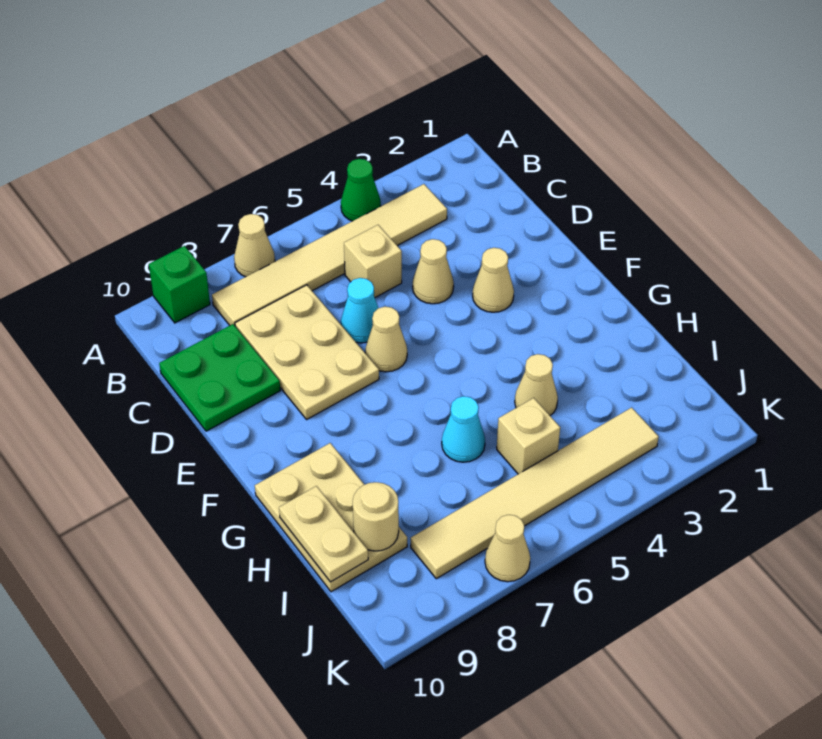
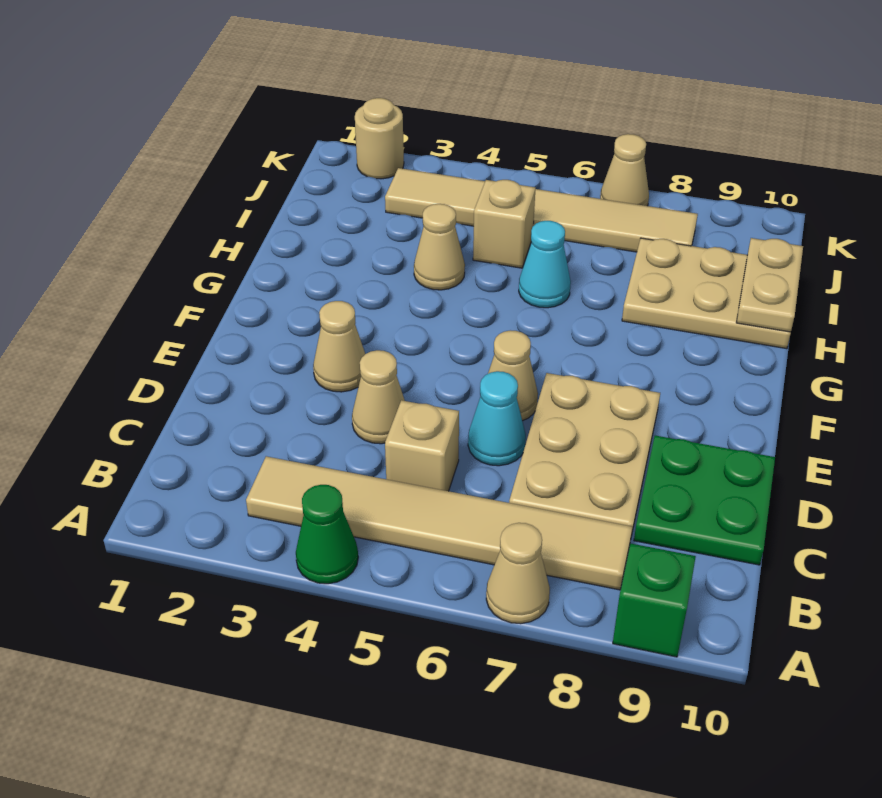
tan 2x3 plate [255,443,407,592] -> tan 2x3 plate turned to [622,238,791,349]
tan 1x1 round brick [353,482,399,551] -> tan 1x1 round brick moved to [355,98,404,179]

